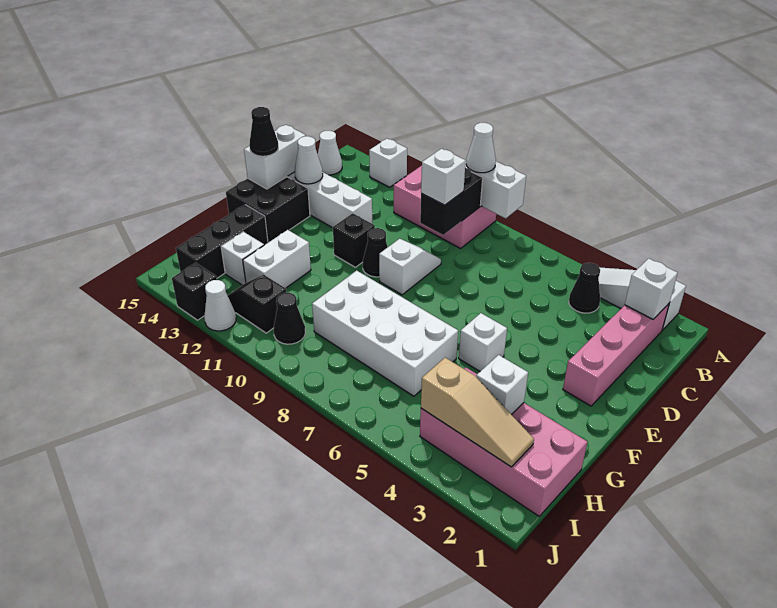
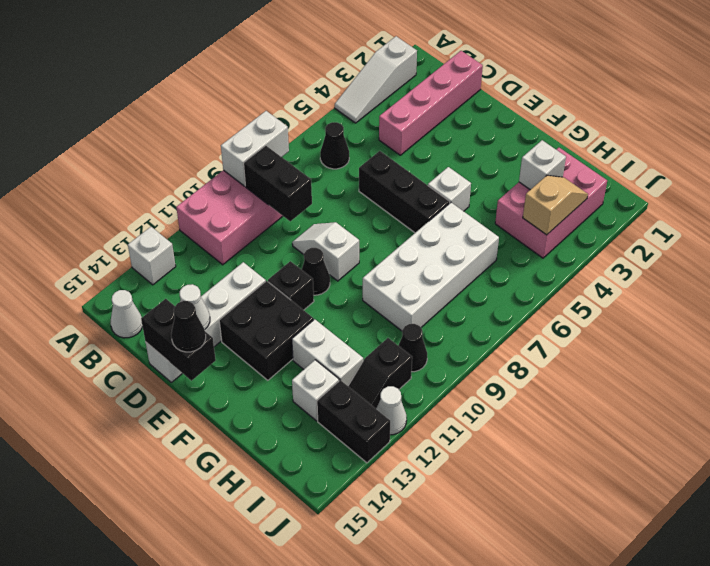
white 1x1 cone [466,123,496,173] -> none
pink 1x4 brick [563,304,669,406] -> pink 1x4 brick turned to [379,51,483,155]
white 1x1 brick [625,258,678,319] -> none
black 1x1 cone [569,263,600,313] -> black 1x1 cone moved to [320,122,349,169]
white 1x1 brick [421,149,466,205] -> none
white 1x2 brick [244,125,306,189] -> black 1x2 brick [141,299,216,381]
black 2x2 brick [226,177,310,242] -> black 2x2 brick moved to [219,281,314,380]
black 1x3 brick [176,205,268,278] -> black 1x3 brick moved to [359,151,450,233]
pink 2x4 brick [420,368,587,516] -> pink 2x3 brick [495,148,607,258]
tan 1x3 slope [421,358,534,467] -> tan 1x2 slope [523,175,588,235]
black 1x1 brick [172,263,217,320] -> black 1x2 brick [317,380,390,463]

